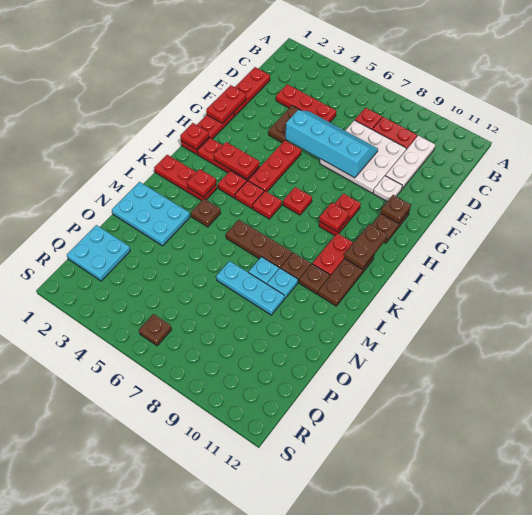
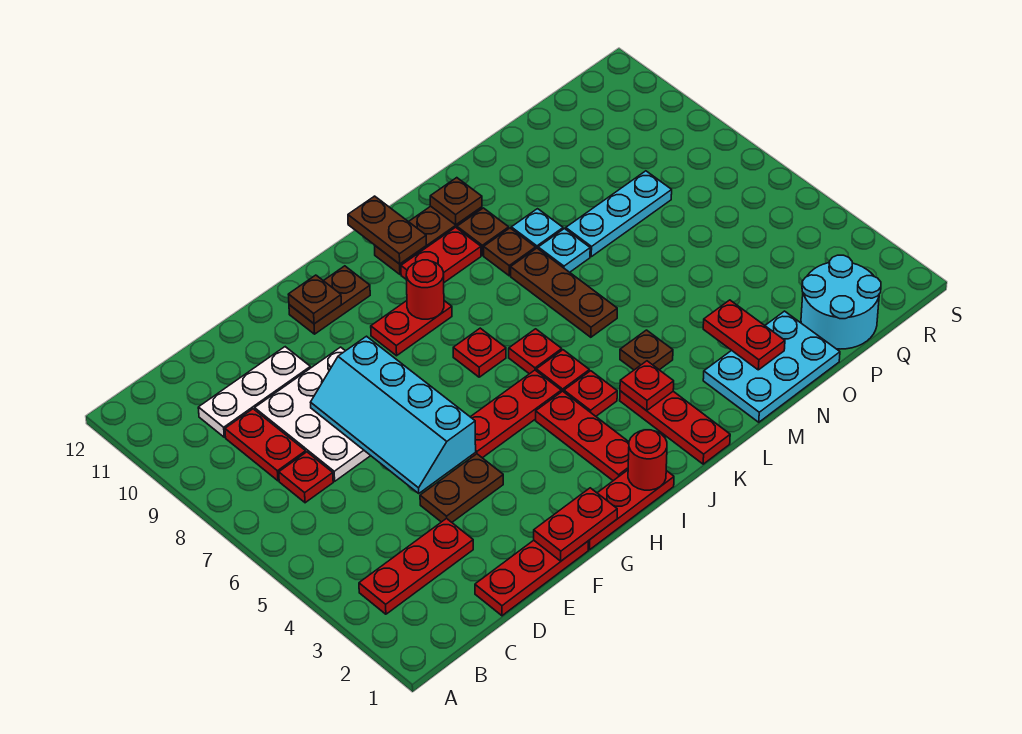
red 1x3 plate [276,84,336,122] -> red 1x3 plate turned to [359,518,473,614]
white 1x1 plate [373,176,402,201] -> none
red 1x1 plate [180,123,209,149] -> red 1x1 round brick [628,430,667,490]
red 1x2 plate [214,142,259,179] -> red 1x2 plate moved to [703,300,785,370]
red 1x1 plate [319,203,349,232] -> red 1x1 round brick [406,260,444,319]
brown 1x2 plate [344,224,387,269] -> brown 1x2 plate turned to [348,196,426,264]
cyan 2x3 plate [112,182,190,246] -> cyan 2x3 plate turned to [703,311,840,422]
cyan 1x3 plate [216,261,284,315] -> cyan 1x3 plate turned to [566,171,672,257]
cyan 2x2 plate [67,225,130,281] -> cyan 2x2 round brick [801,255,881,349]
brown 1x1 plate [139,314,172,346] -> brown 1x1 plate moved to [430,178,482,225]

